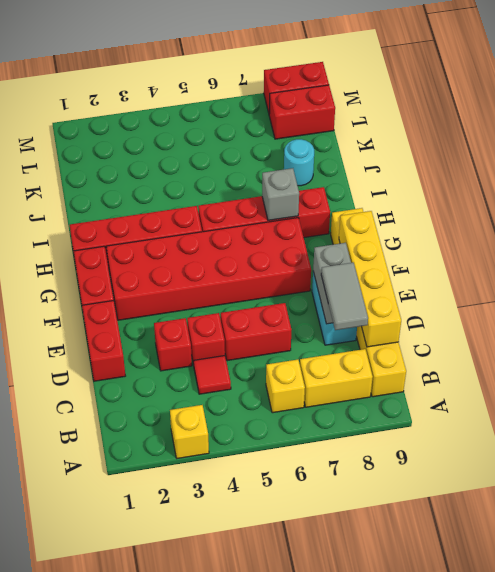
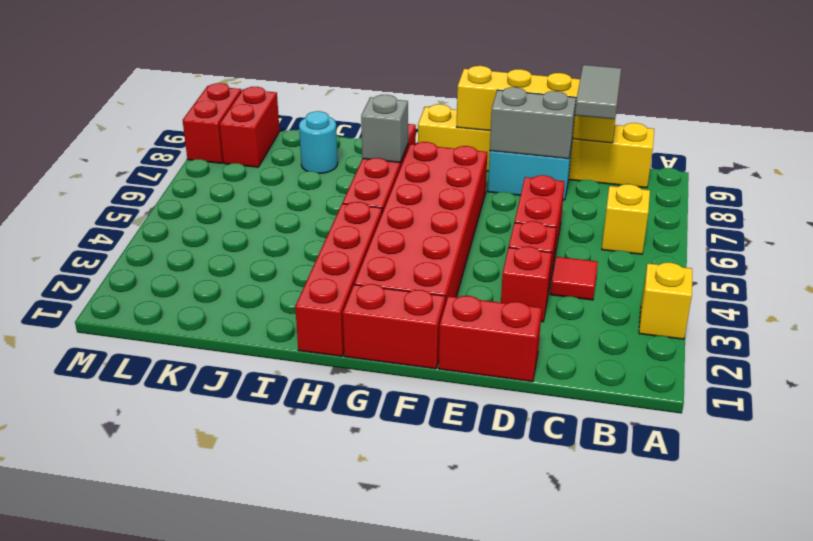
yellow 1x2 brick [300,349,373,407] -> none
grey 1x2 tile [321,263,368,330] -> grey 1x2 tile turned to [575,65,621,119]

